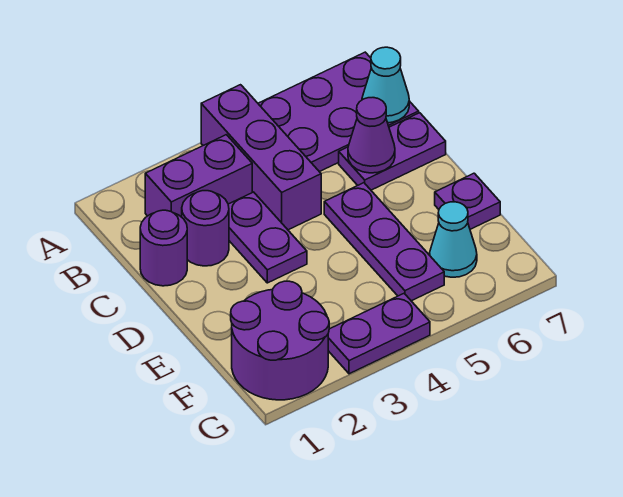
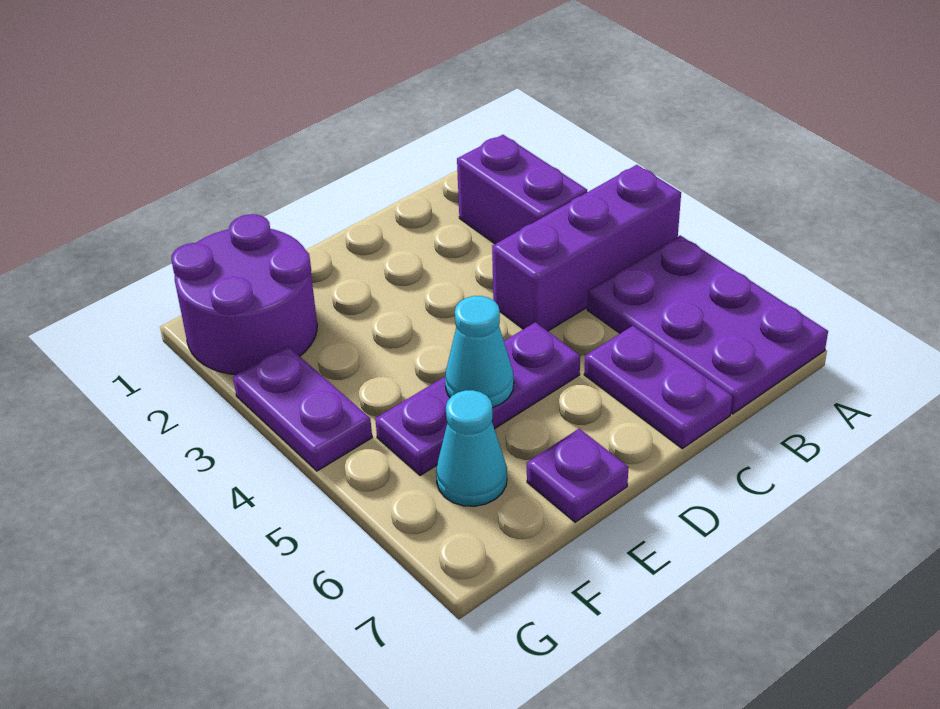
cyan 1x1 cone [362,47,409,123] -> cyan 1x1 cone moved to [445,296,514,408]
purple 1x1 round brick [140,210,187,286] -> none
purple 1x1 round brick [182,191,229,266] -> none
purple 1x2 plate [228,192,307,283] -> none
purple 1x1 cone [348,98,395,173] -> none

